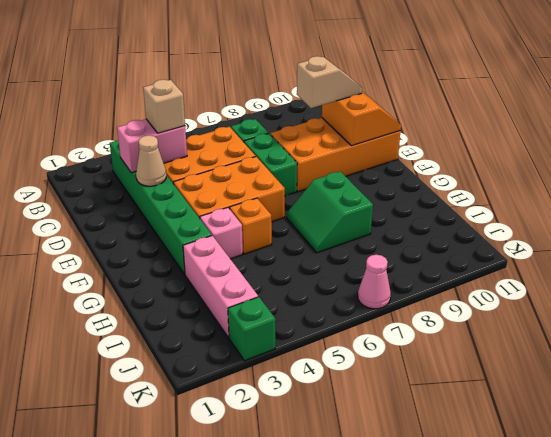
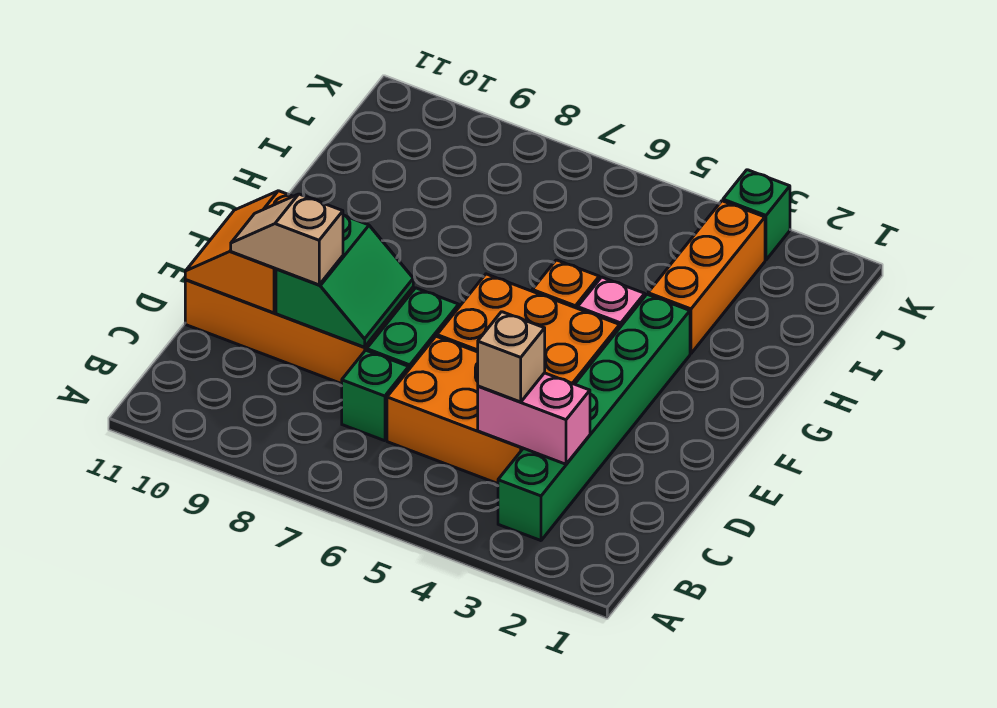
tan 1x1 cone [136,135,166,186] -> none
green 2x2 slope [287,171,373,253] -> green 2x2 slope moved to [276,215,413,347]
pink 1x3 brick [183,236,258,338] -> orange 1x3 brick [648,201,765,353]
pink 1x1 cone [358,255,391,309] -> none

